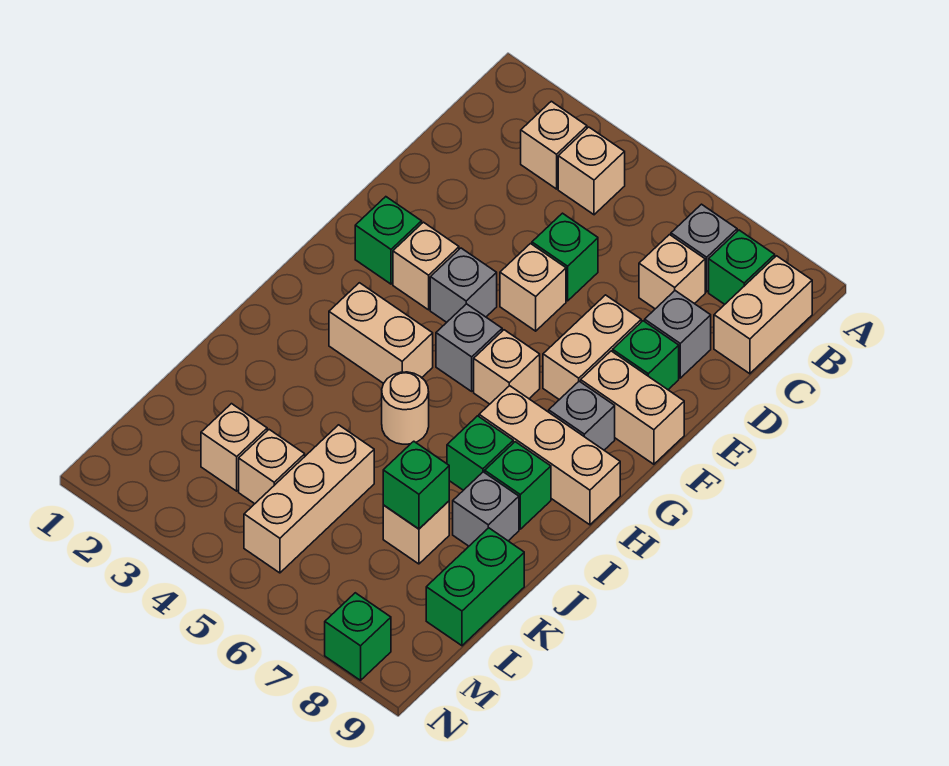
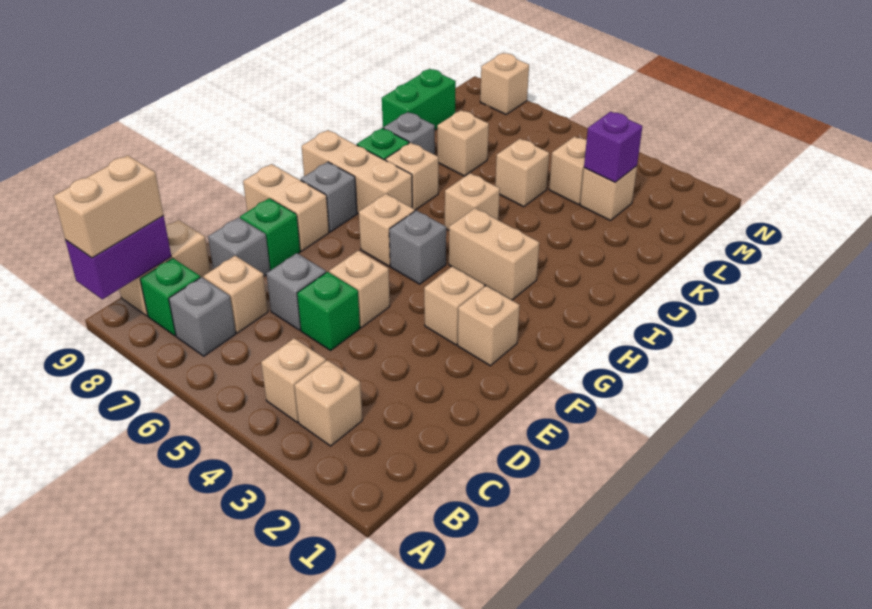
none -> purple 1x2 brick [65,216,171,299]
tan 1x2 brick [543,295,641,400] -> tan 1x2 brick moved to [54,155,164,258]
green 1x1 brick [355,197,422,284] -> tan 1x1 brick [458,286,520,366]
grey 1x1 brick [430,248,497,322] -> grey 1x1 brick moved to [266,253,326,330]
tan 1x1 round brick [382,372,429,444] -> tan 1x1 brick [445,173,500,230]
green 1x1 brick [447,416,513,490] -> tan 1x1 brick [385,143,438,210]
tan 1x3 brick [244,425,374,573] -> tan 1x1 brick [495,139,549,207]
green 1x1 brick [383,441,449,529] -> none
none -> purple 1x1 brick [584,112,642,182]
green 1x1 brick [325,593,391,680] -> tan 1x1 brick [480,53,529,114]

